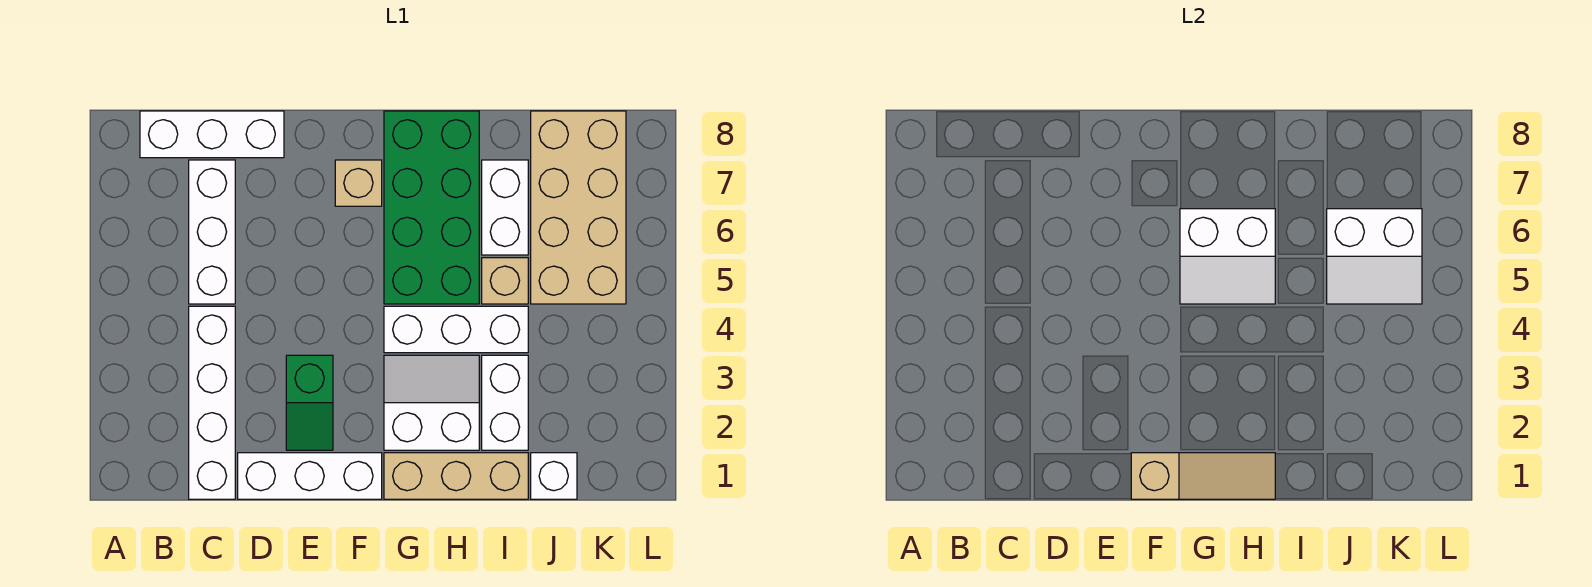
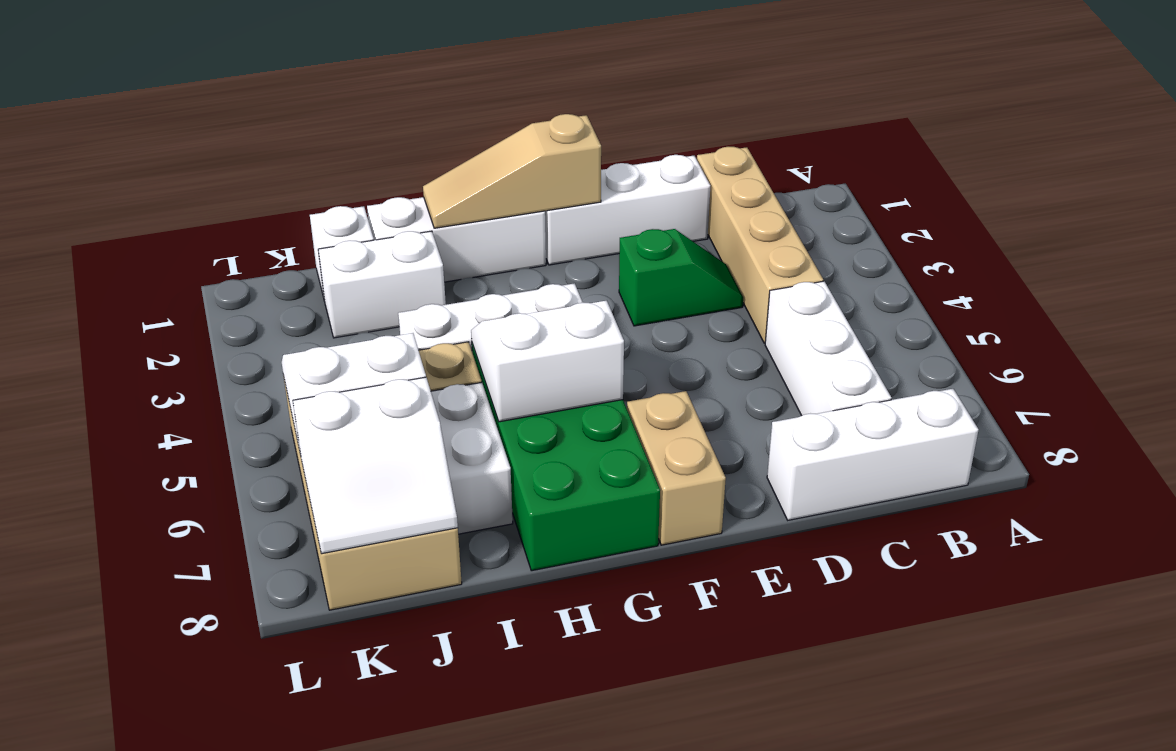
white 1x4 brick [189,306,235,499] -> tan 1x4 brick [697,147,823,343]
green 1x2 slope [286,355,333,450] -> green 1x2 slope turned to [619,229,743,326]
tan 1x1 brick [335,160,382,206] -> tan 1x2 brick [627,391,726,545]
tan 1x3 brick [384,453,528,499] -> white 1x3 brick [367,197,546,282]
white 2x2 slope [384,355,479,450] -> white 2x2 slope moved to [293,377,458,554]
white 1x2 brick [482,355,528,450] -> white 1x2 brick turned to [318,231,446,338]

